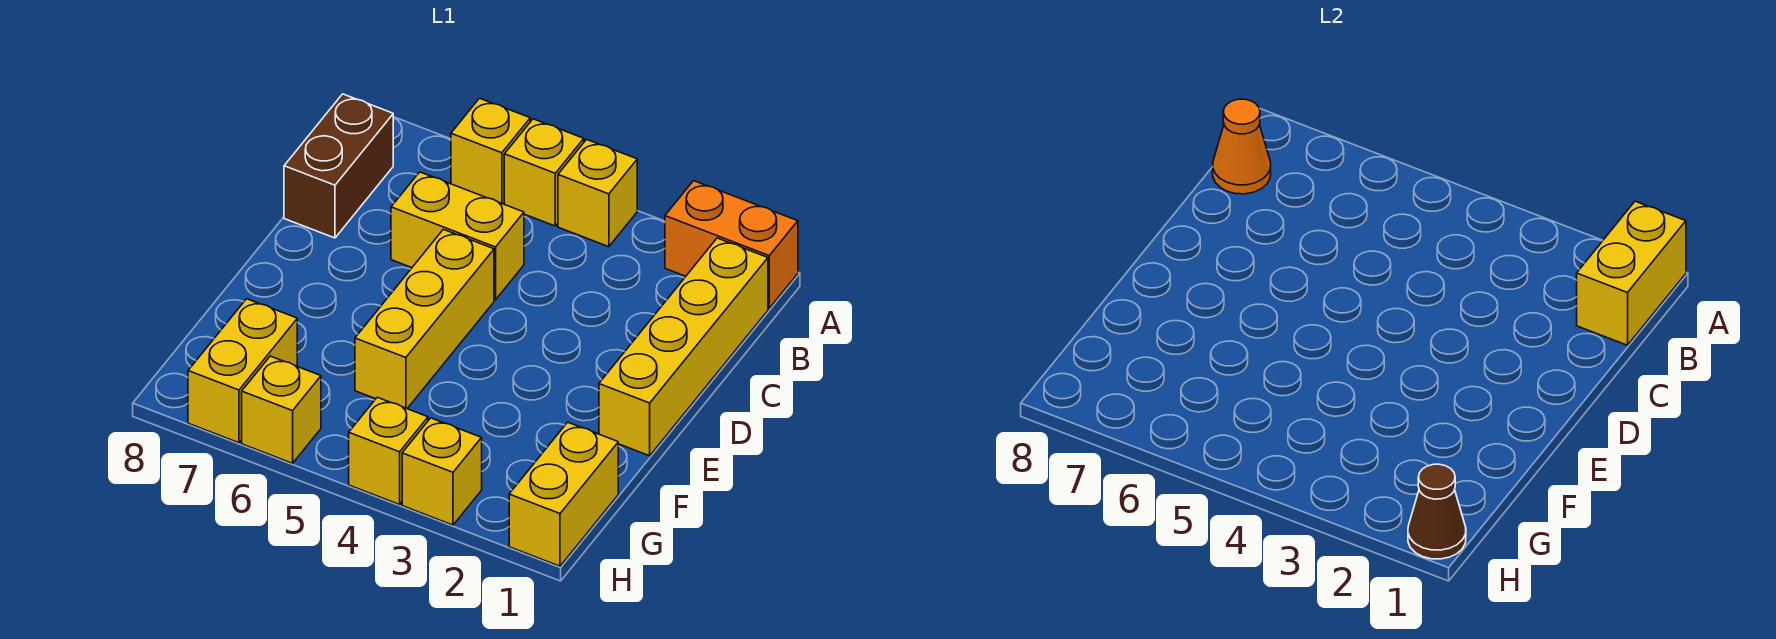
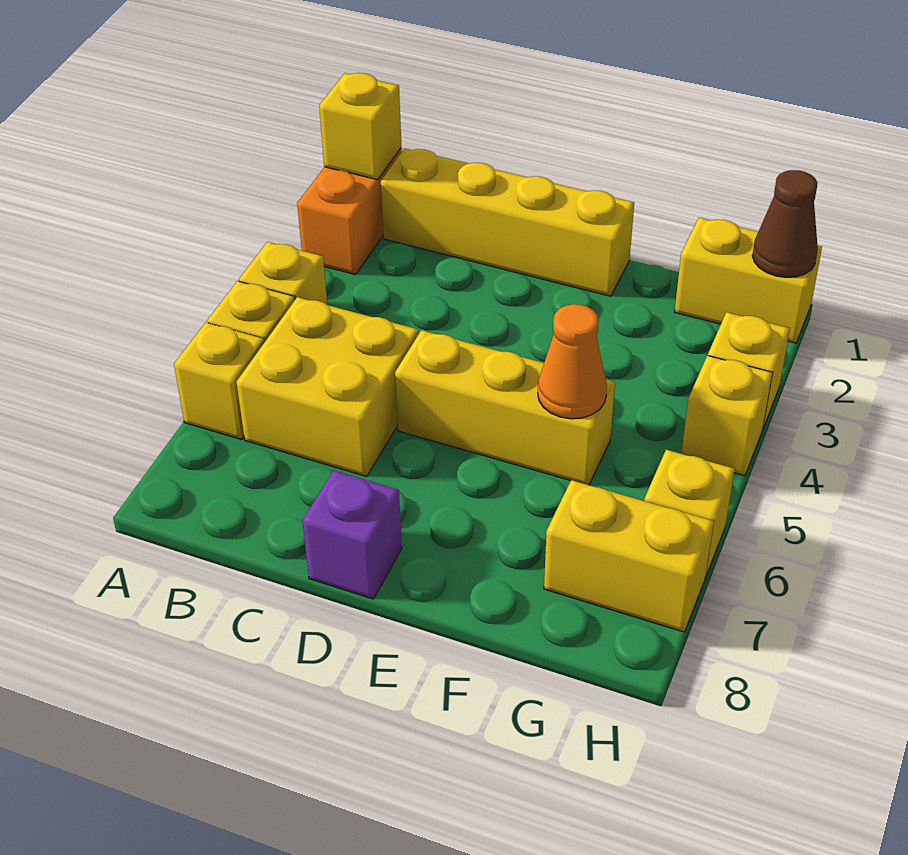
yellow 1x2 brick [1577,201,1686,345] -> yellow 1x1 brick [319,73,401,180]
brown 1x2 brick [284,94,393,238] -> none
orange 1x1 cone [1213,99,1271,194] -> orange 1x1 cone moved to [538,304,607,419]
yellow 1x2 brick [391,172,524,300] -> yellow 2x2 brick [236,297,418,476]
none -> purple 1x1 brick [302,470,402,599]

